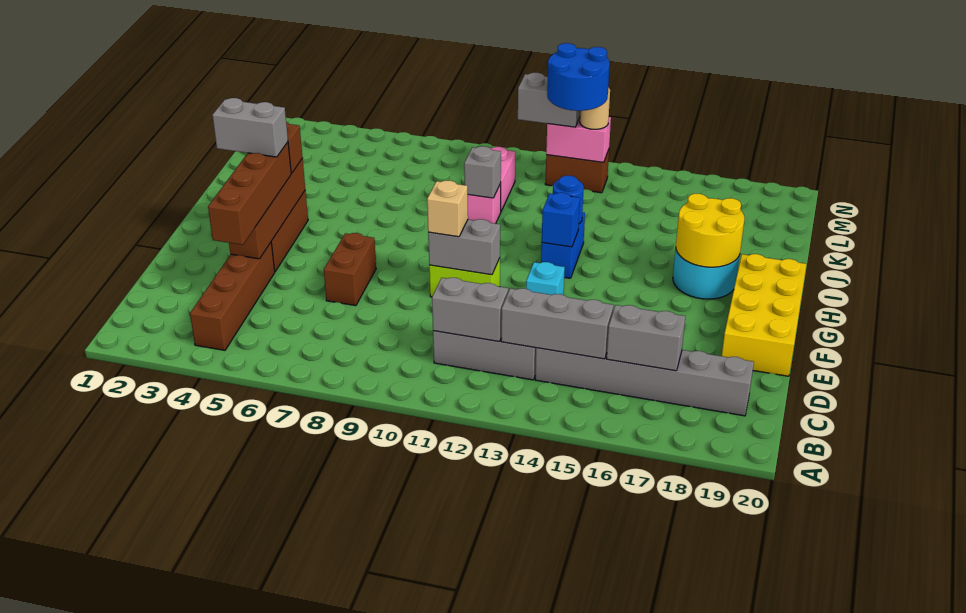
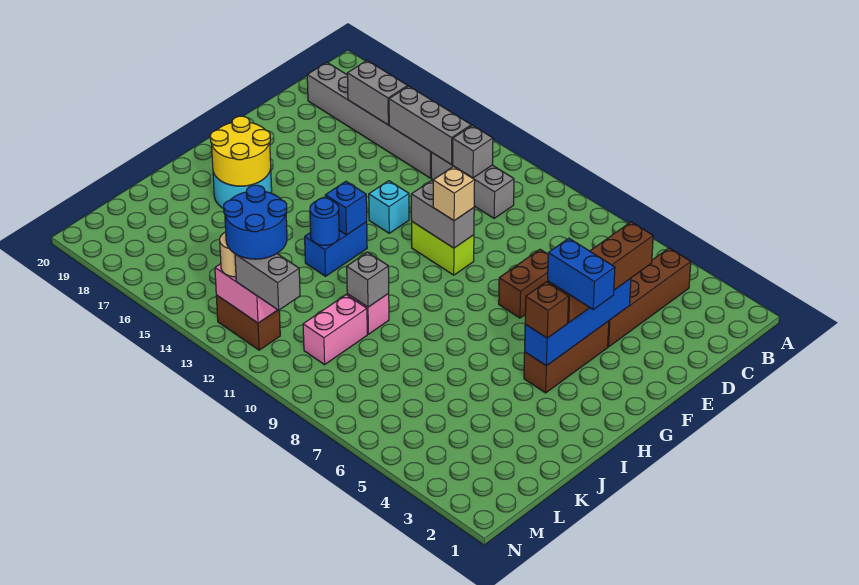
grey 1x2 brick [432,278,508,341] -> grey 1x1 brick [453,125,493,178]
brown 1x4 brick [229,158,305,259] -> blue 1x4 brick [525,278,631,366]
yellow 2x4 brick [722,254,807,376] -> none
grey 1x2 brick [212,98,288,157] -> blue 1x2 brick [548,238,615,309]

